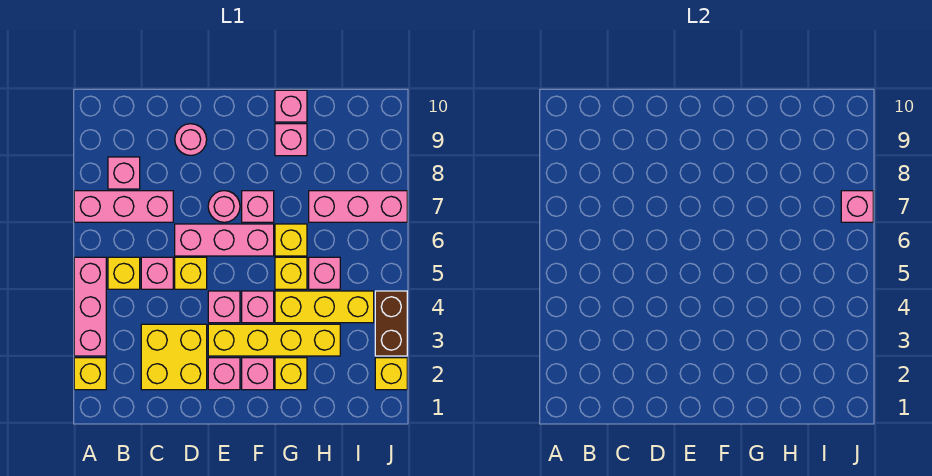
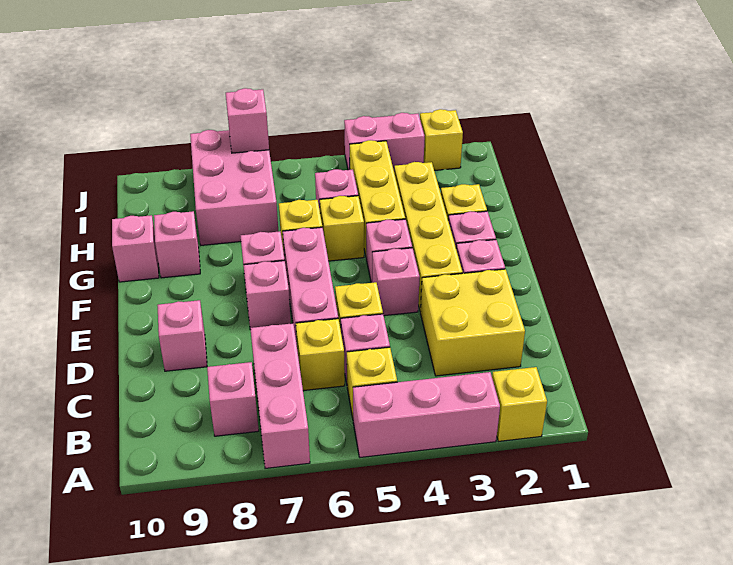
none -> yellow 1x1 brick [296,319,345,391]
pink 1x1 round brick [175,124,207,155] -> pink 1x1 brick [157,300,207,371]
pink 1x1 round brick [208,191,240,222] -> pink 1x1 brick [244,261,291,330]
pink 1x3 brick [309,191,407,222] -> pink 2x3 brick [190,130,278,245]
brown 1x2 brick [375,291,407,356] -> pink 1x2 brick [344,113,425,170]

